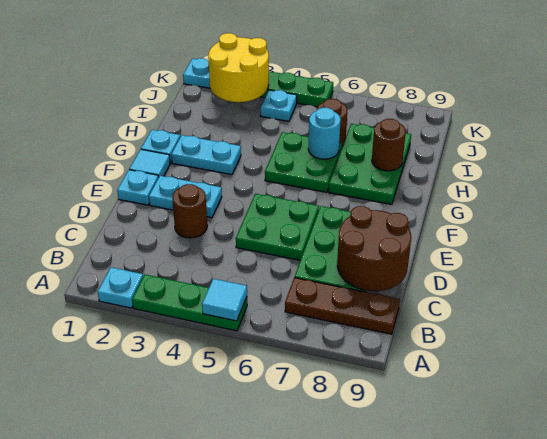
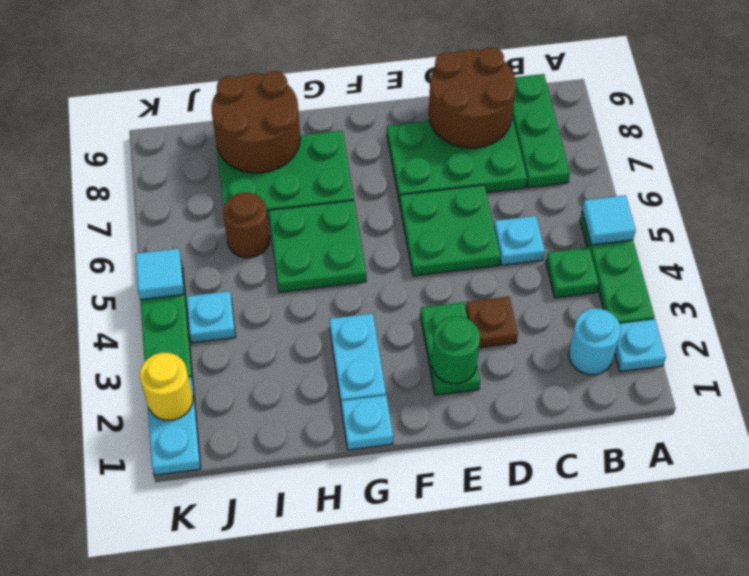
none -> green 1x1 plate [546,247,599,298]
brown 1x3 plate [285,277,400,334] -> green 1x3 plate [512,74,570,188]
brown 1x1 round brick [172,184,207,238] -> brown 1x1 plate [466,297,518,348]
cyan 1x1 plate [117,170,159,205] -> cyan 1x1 plate moved to [494,216,545,265]
cyan 1x2 plate [149,176,222,218] -> green 1x2 plate [420,302,480,395]
none -> green 1x1 round brick [432,316,480,384]
cyan 1x1 tile [129,149,170,177] -> cyan 1x1 tile moved to [135,248,184,300]
cyan 1x1 round brick [308,108,341,159] -> cyan 1x1 round brick moved to [569,308,621,375]
brown 1x1 round brick [372,119,406,171] -> brown 2x2 round brick [212,71,300,173]
yellow 2x2 round brick [208,33,269,102] -> yellow 1x1 round brick [140,353,193,420]

